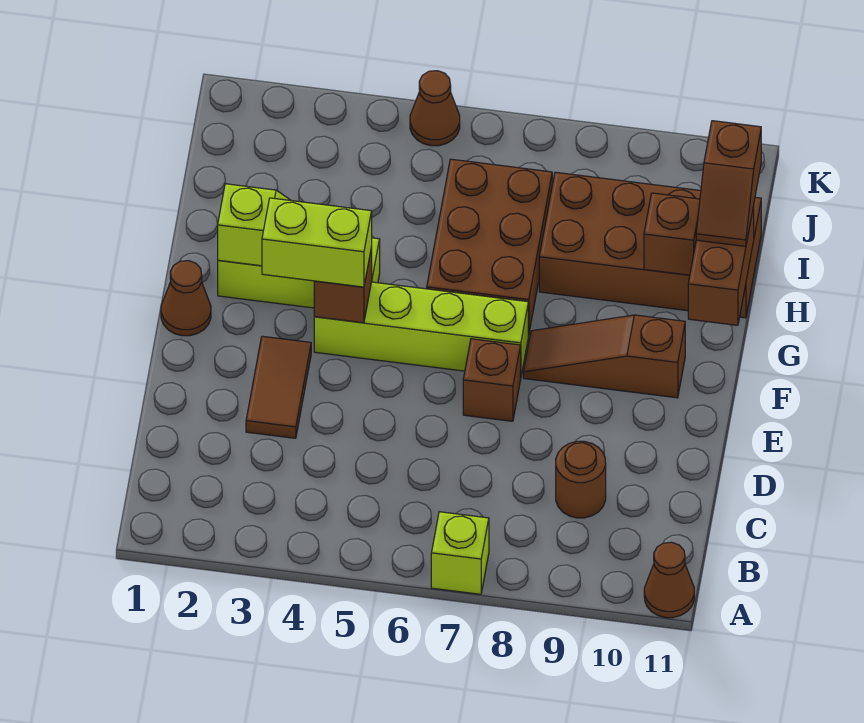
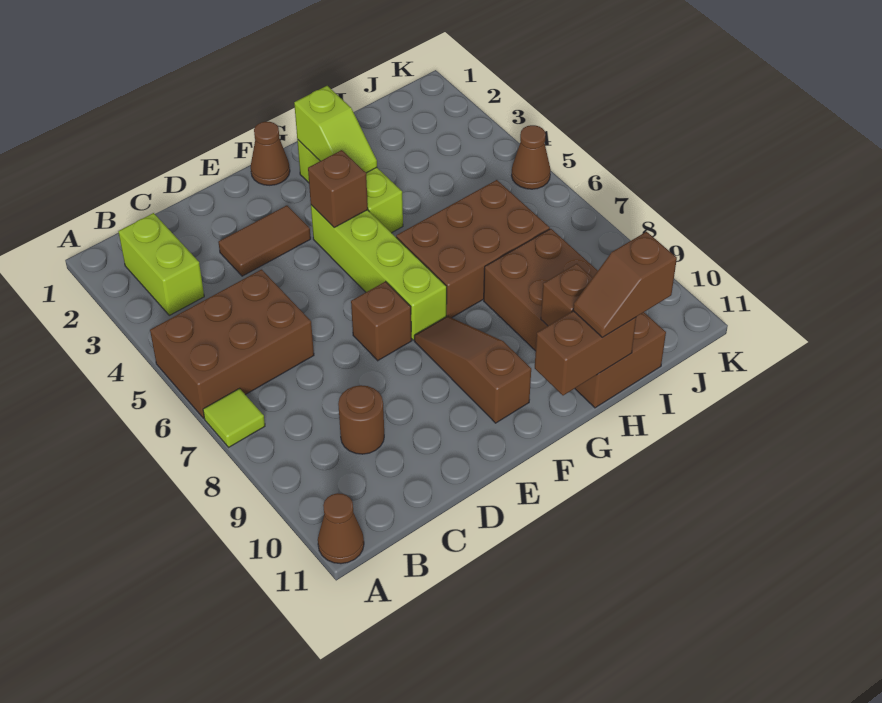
none -> brown 2x3 brick [150,269,314,418]
lime 1x1 brick [431,512,489,594] -> lime 1x1 tile [203,389,265,447]
lime 1x2 brick [262,198,372,287] -> lime 1x2 brick moved to [118,213,204,315]

